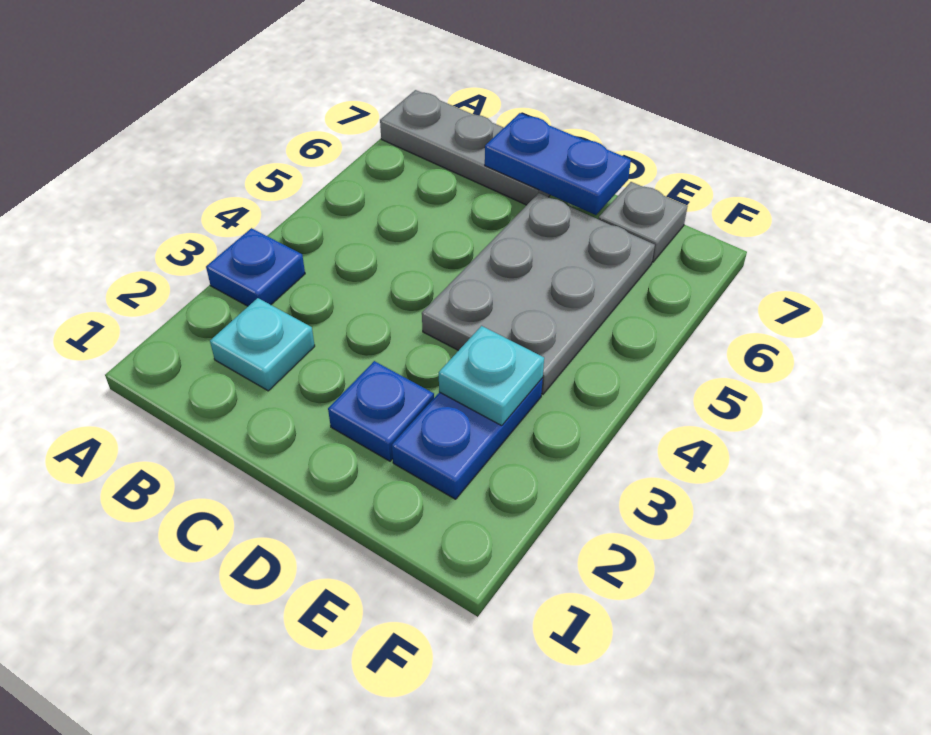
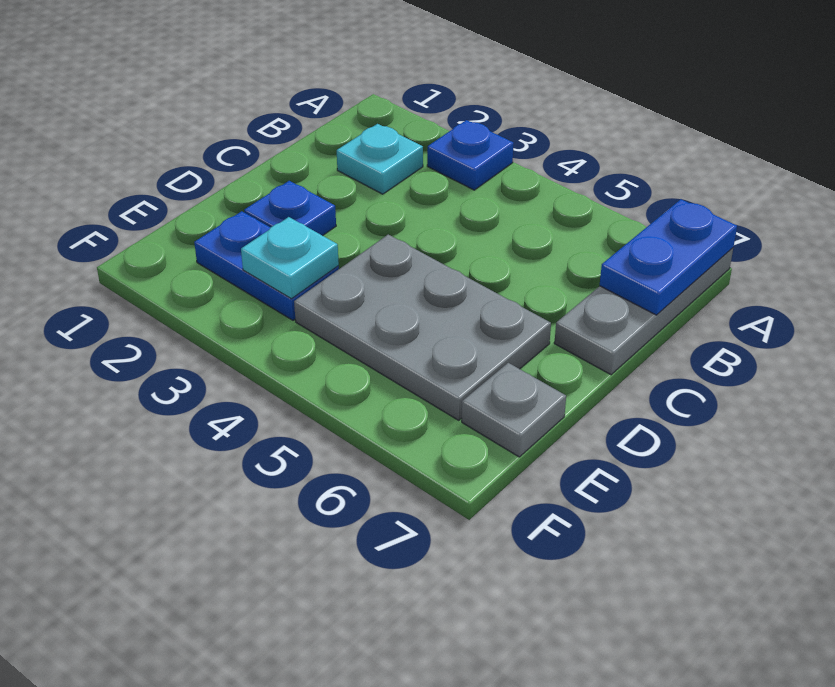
blue 1x2 plate [485,113,631,215] -> blue 1x2 plate moved to [600,199,737,315]

